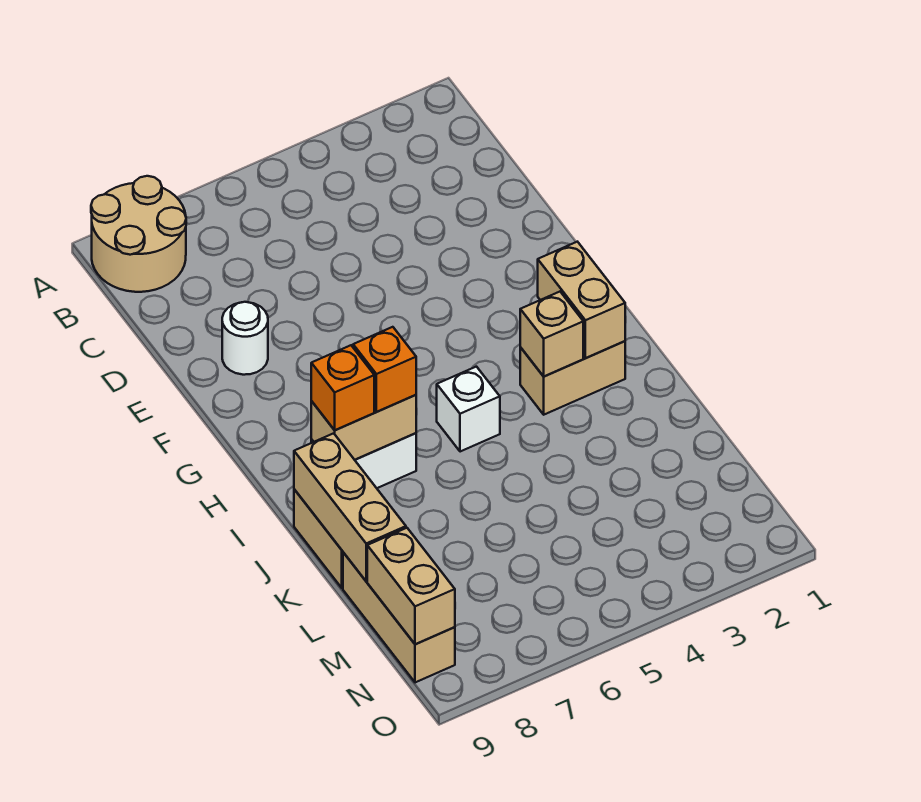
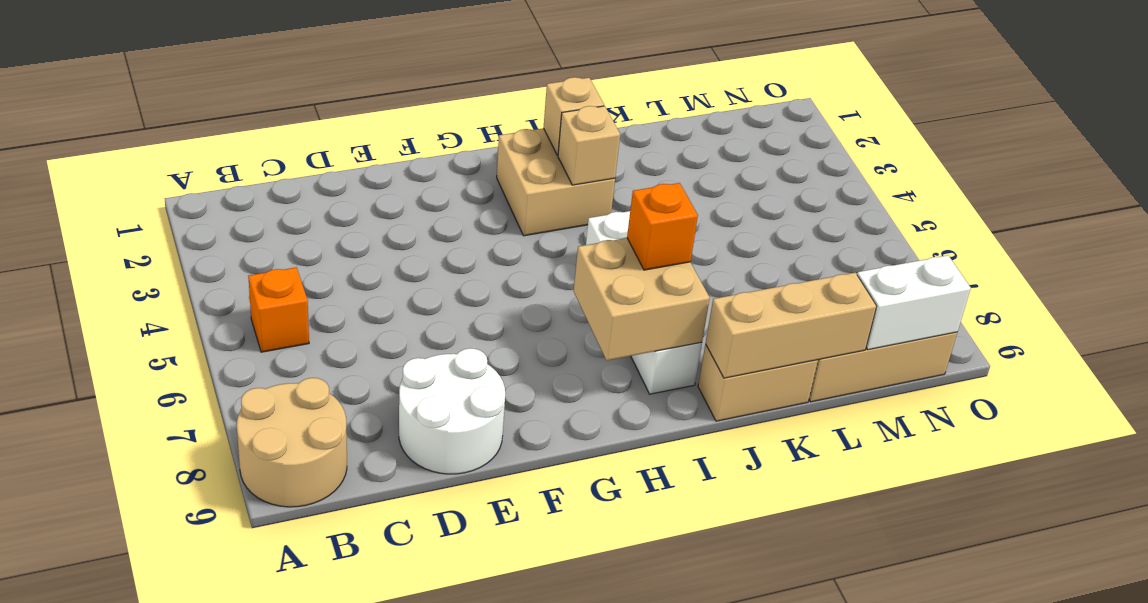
white 1x1 round brick [222,302,268,375] -> white 2x2 round brick [399,348,505,474]
tan 1x2 brick [538,242,625,358] -> tan 1x1 brick [543,77,604,155]
tan 1x2 brick [520,341,625,415] -> tan 2x2 brick [497,128,615,236]
tan 1x2 brick [311,395,416,460] -> tan 2x2 brick [574,238,710,360]
orange 1x1 brick [311,345,374,430] -> orange 1x1 brick moved to [248,267,309,352]
tan 1x2 brick [367,528,455,644] -> white 1x2 brick [857,255,971,350]

